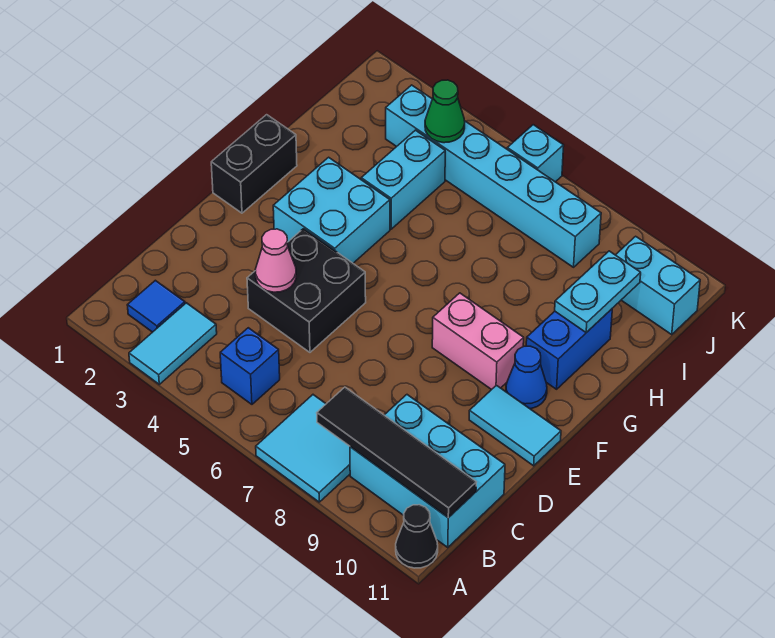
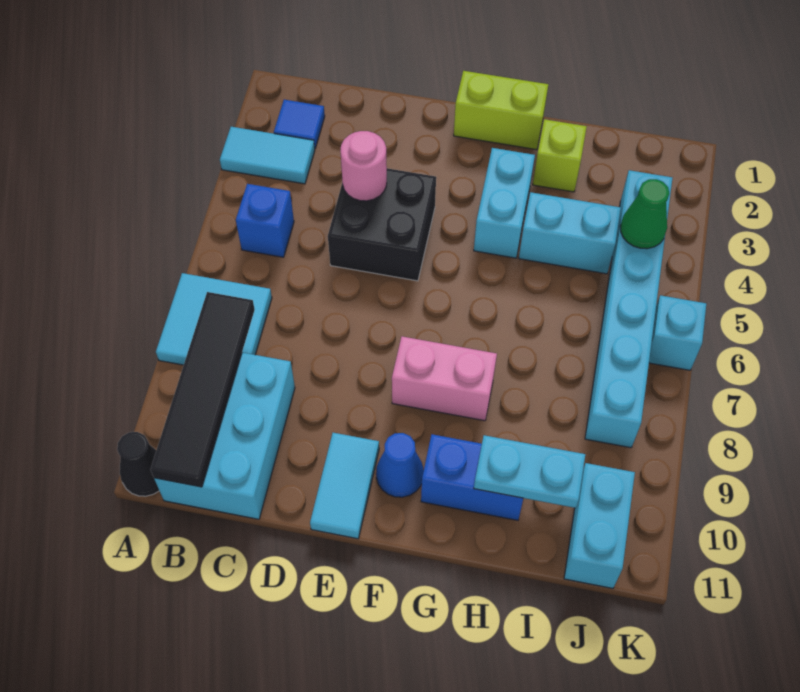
pink 1x1 cone [255,229,296,292] -> pink 1x1 round brick [340,131,387,201]
black 1x2 brick [211,115,297,213] -> lime 1x2 brick [454,71,548,150]
cyan 2x2 brick [273,157,390,263] -> cyan 1x2 brick [474,148,535,258]
pink 1x2 brick [432,293,524,390] -> pink 1x2 brick turned to [392,336,497,421]
none -> lime 1x1 brick [533,119,587,192]

